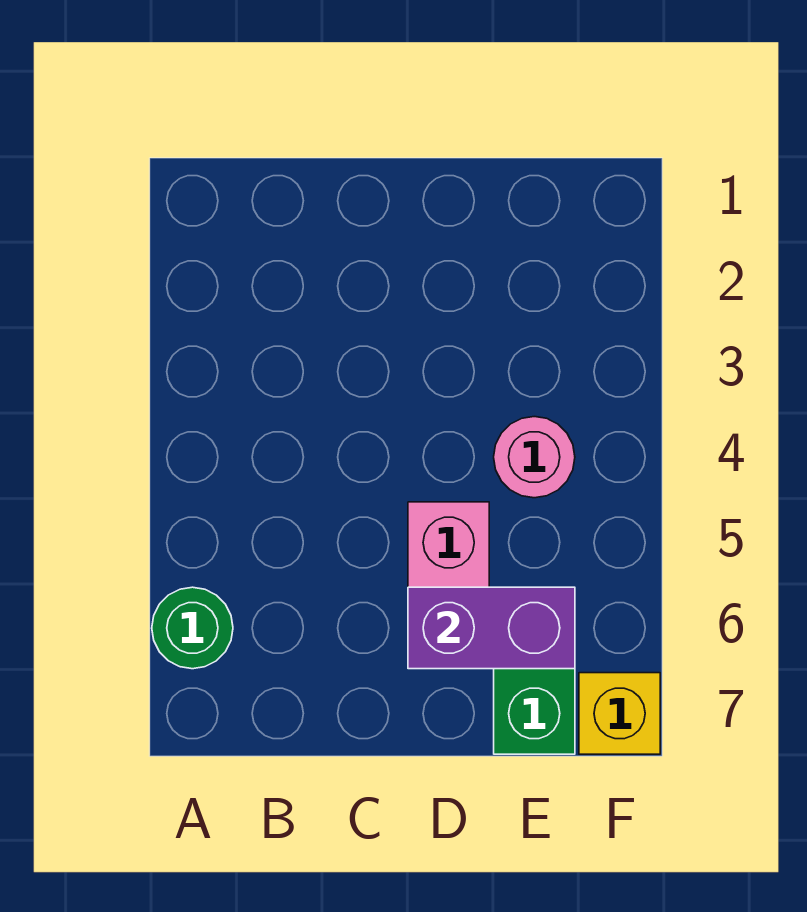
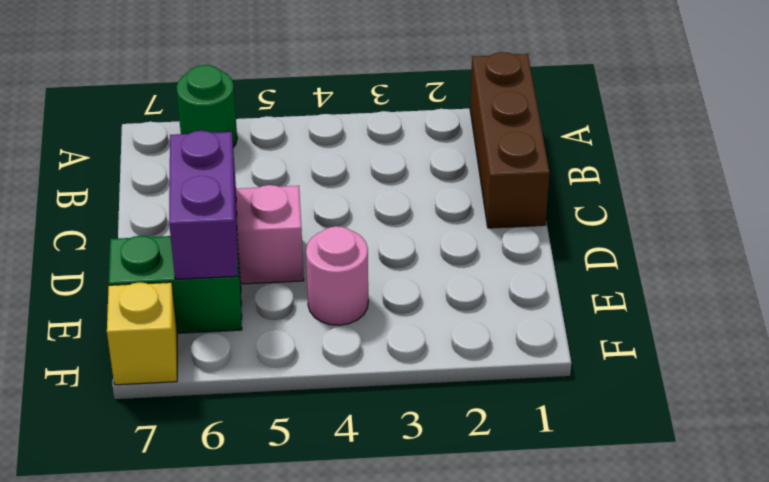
none -> brown 1x3 brick [470,52,550,228]

